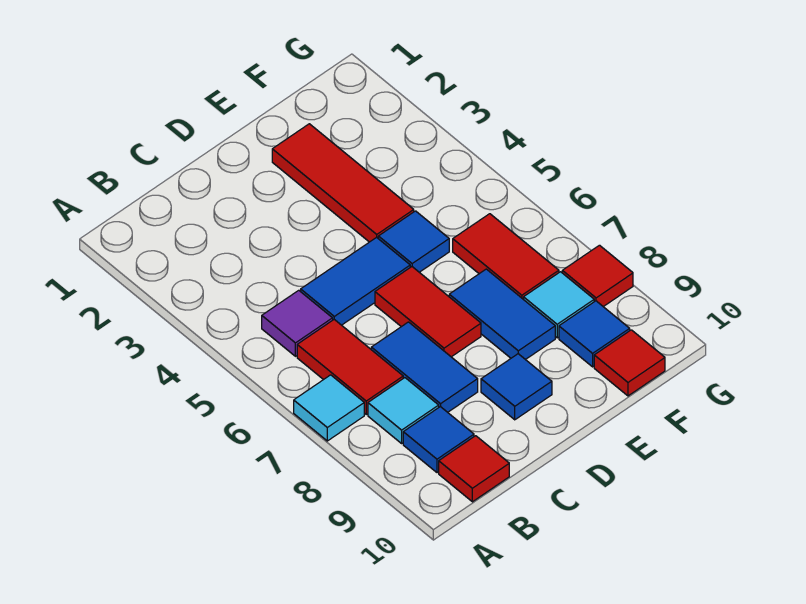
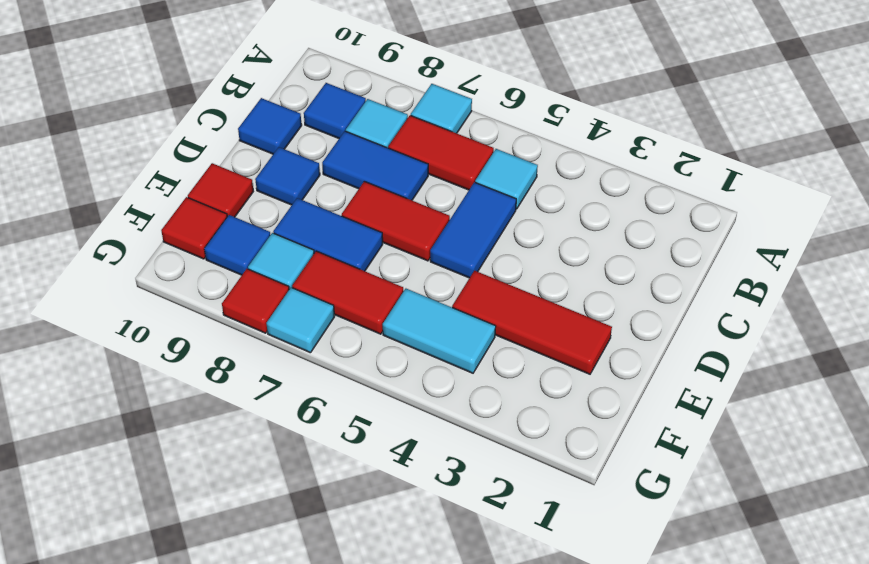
purple 1x1 tile [262,290,333,356] -> cyan 1x1 tile [475,149,538,209]
red 1x1 tile [439,436,509,502] -> red 1x1 tile moved to [188,163,253,217]
blue 1x1 tile [378,211,449,272] -> blue 1x1 tile moved to [238,98,302,154]
none -> cyan 1x2 tile [383,289,496,373]
none -> cyan 1x1 tile [267,288,335,353]

